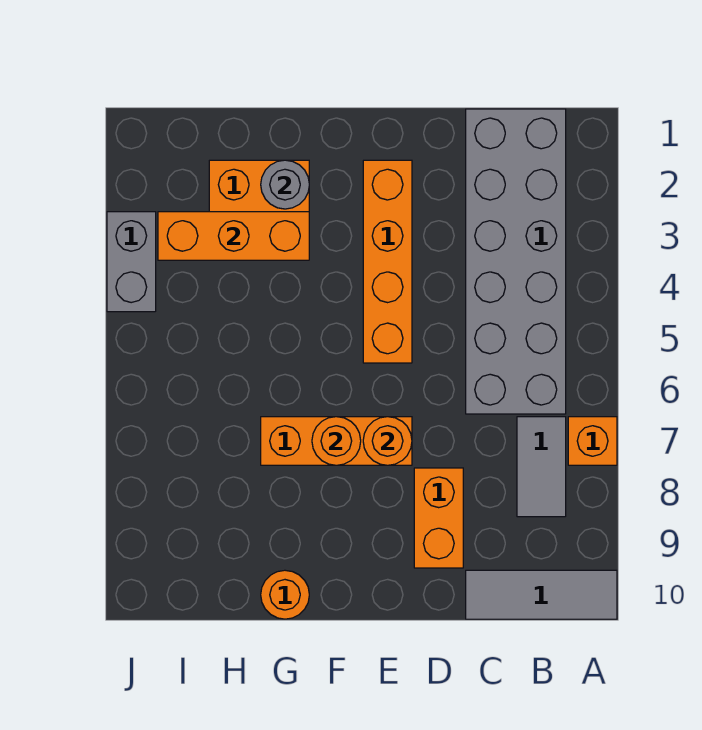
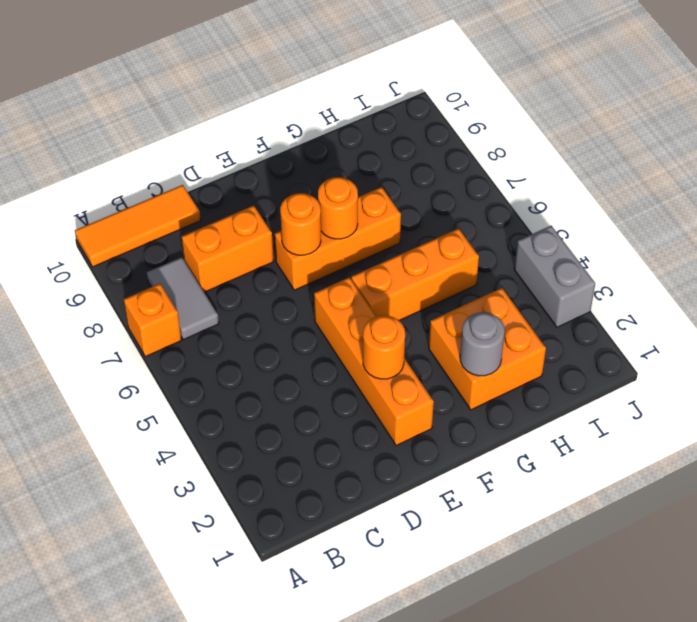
grey 1x3 tile [466,570,617,619] -> orange 1x3 tile [75,185,201,267]
grey 2x6 brick [466,109,566,414] -> none
orange 1x2 brick [414,468,463,568] -> orange 1x2 brick turned to [182,205,274,292]
orange 1x3 brick [158,212,309,260] -> orange 1x3 brick moved to [351,228,479,320]
orange 1x1 round brick [261,570,309,619] -> orange 1x1 round brick moved to [363,315,405,379]

